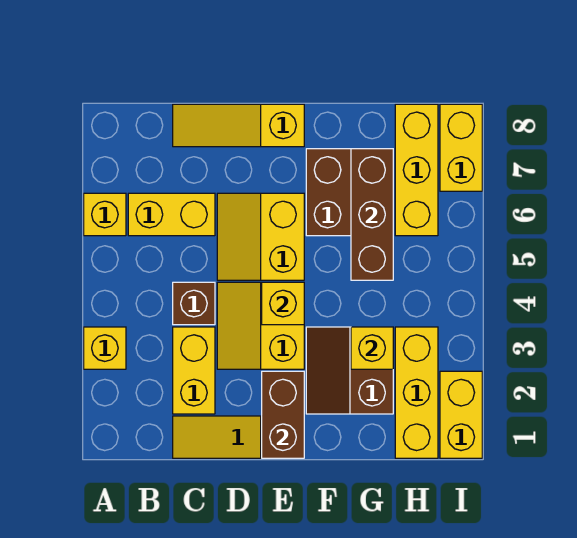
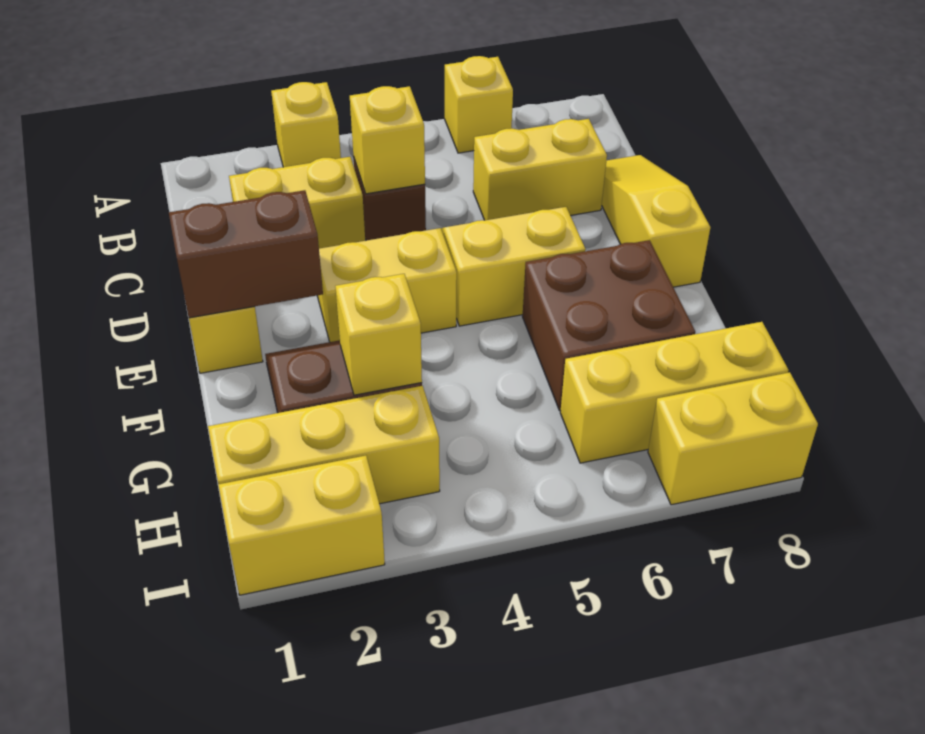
yellow 1x2 brick [128,193,215,236] -> yellow 1x2 brick turned to [473,119,607,220]
yellow 1x1 brick [262,282,304,325] -> yellow 1x1 brick moved to [350,86,425,194]
brown 1x3 brick [351,149,393,280] -> none

